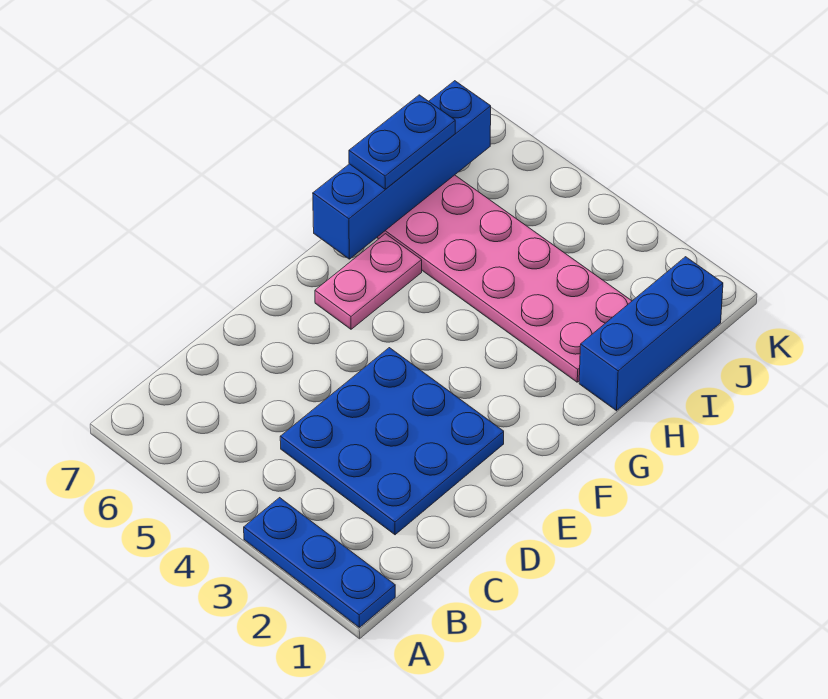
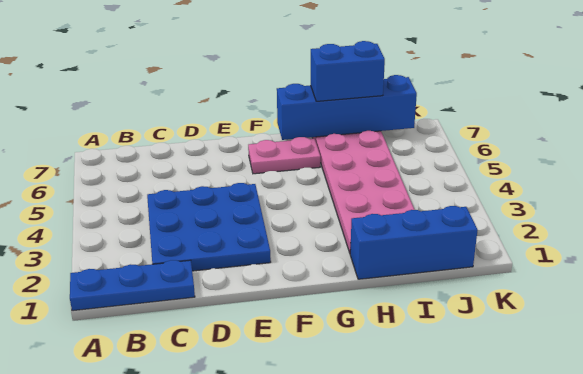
blue 1x3 plate [244,498,395,627] -> blue 1x3 plate turned to [70,260,195,311]
blue 1x2 plate [349,95,455,189] -> blue 1x2 brick [311,41,385,101]

